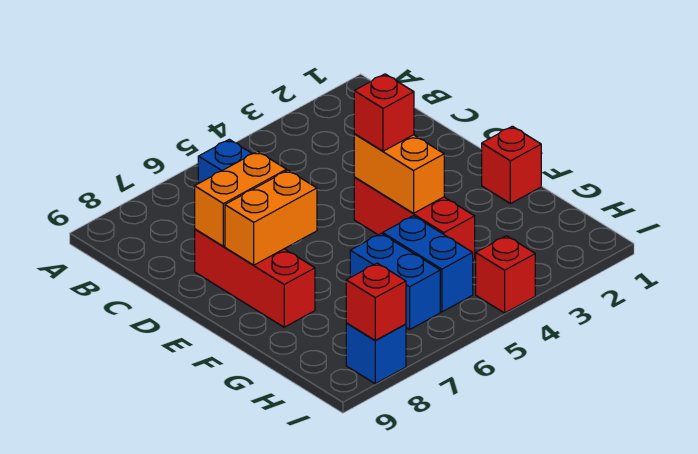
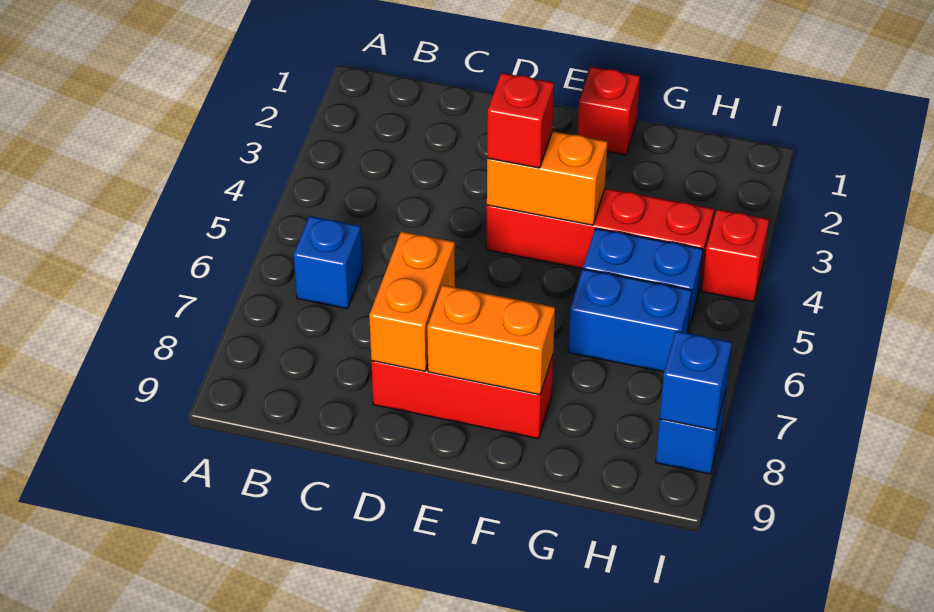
red 1x3 brick [354,177,475,259] -> red 1x4 brick [486,188,714,289]
orange 1x2 brick [225,170,317,265] -> orange 1x2 brick turned to [427,285,555,395]
red 1x1 brick [346,263,406,341] -> blue 1x1 brick [660,331,732,430]

